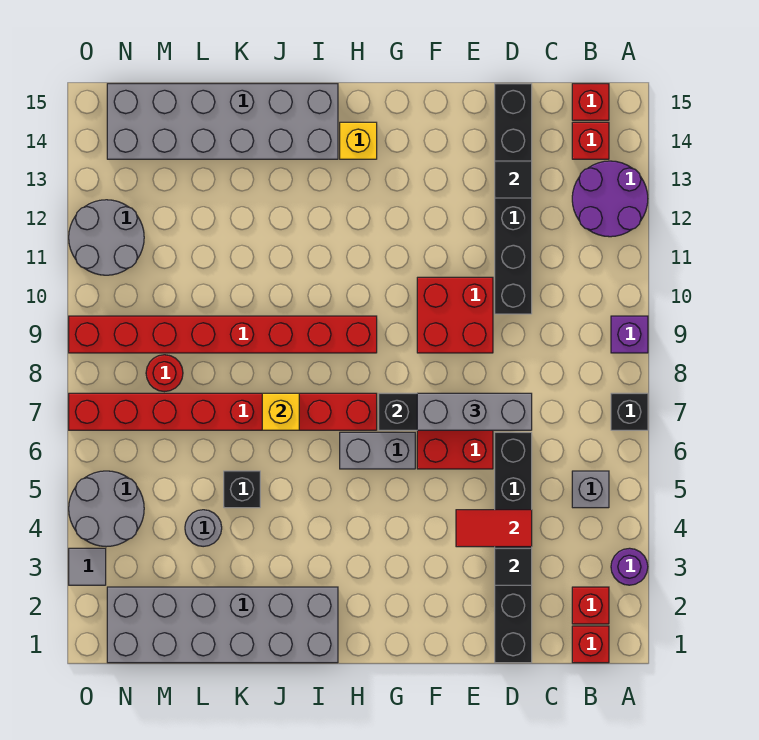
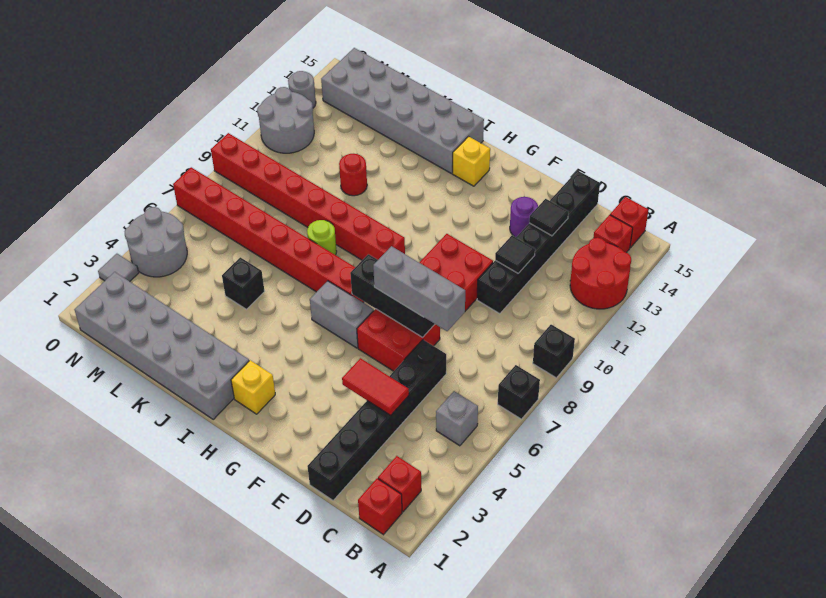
purple 1x1 round brick [611,548,648,585] -> purple 1x1 round brick moved to [510,197,538,237]
purple 1x1 brick [611,316,648,353] -> black 1x1 brick [533,325,575,378]
purple 2x2 round brick [572,161,648,237] -> red 2x2 round brick [570,238,631,309]
black 1x1 tile [495,548,532,585] -> black 1x1 tile moved to [495,236,535,273]
yellow 1x1 brick [262,393,299,430] -> yellow 1x1 brick moved to [231,360,275,414]
none -> lime 1x1 round brick [307,220,337,255]
grey 1x1 round brick [185,510,222,547] -> grey 1x1 round brick moved to [288,71,316,108]
red 1x1 round brick [146,355,183,392] -> red 1x1 round brick moved to [339,154,367,196]

